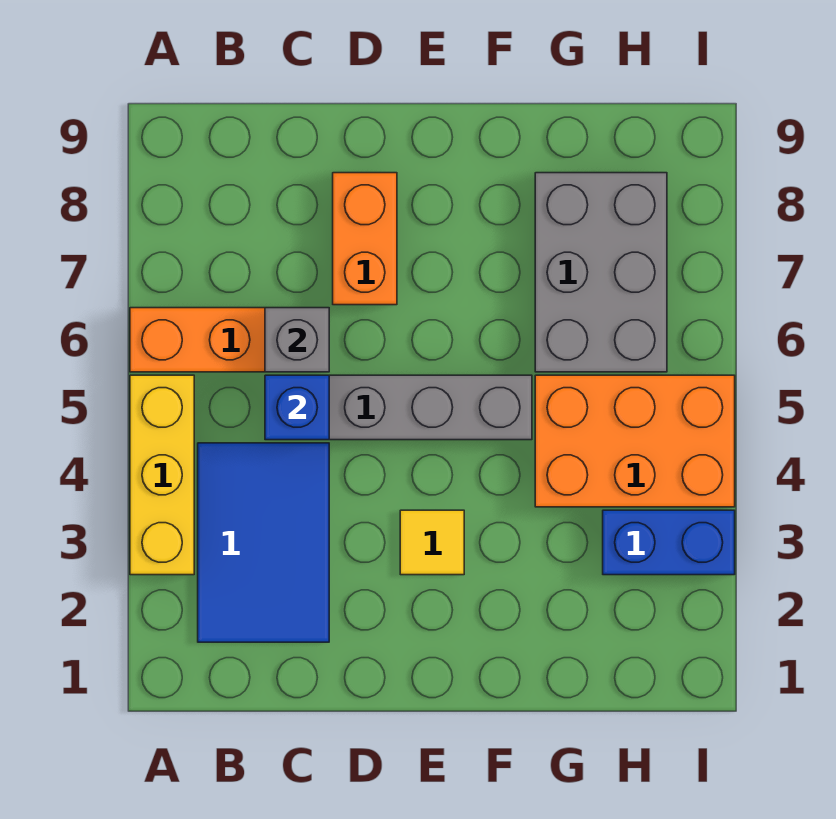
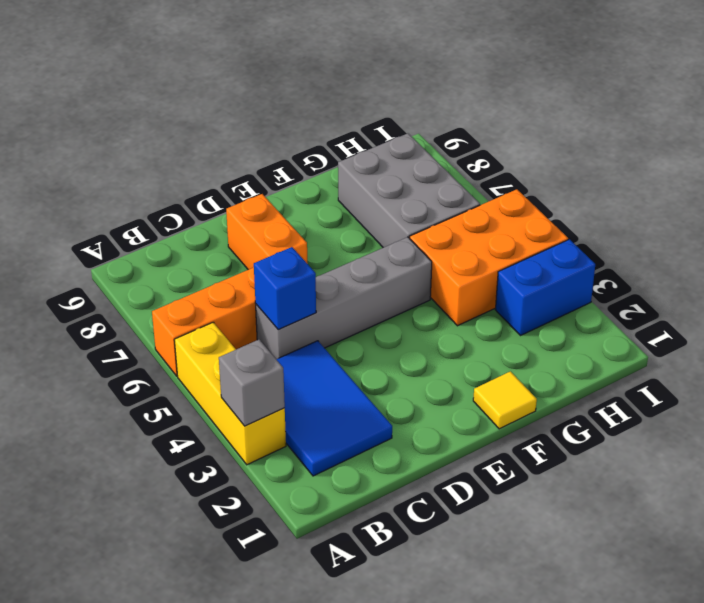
grey 1x1 brick [265,308,329,372] -> grey 1x1 brick moved to [219,340,285,426]
yellow 1x1 tile [400,510,464,575] -> yellow 1x1 tile moved to [473,371,537,429]

